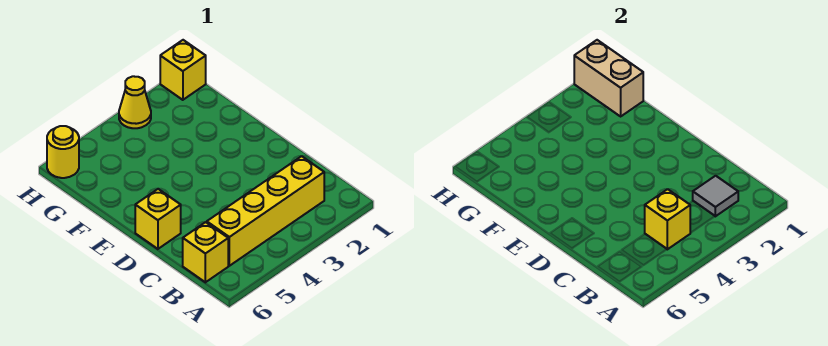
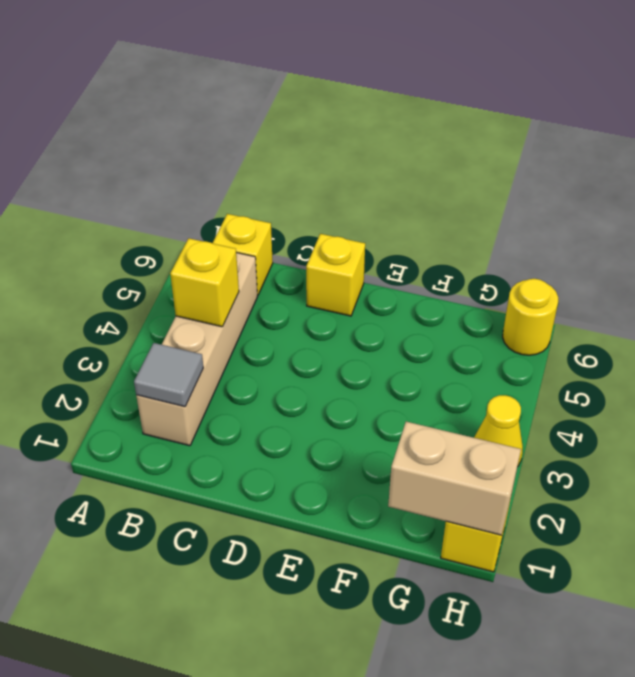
yellow 1x4 brick [207,156,324,266] -> tan 1x4 brick [136,253,258,446]

